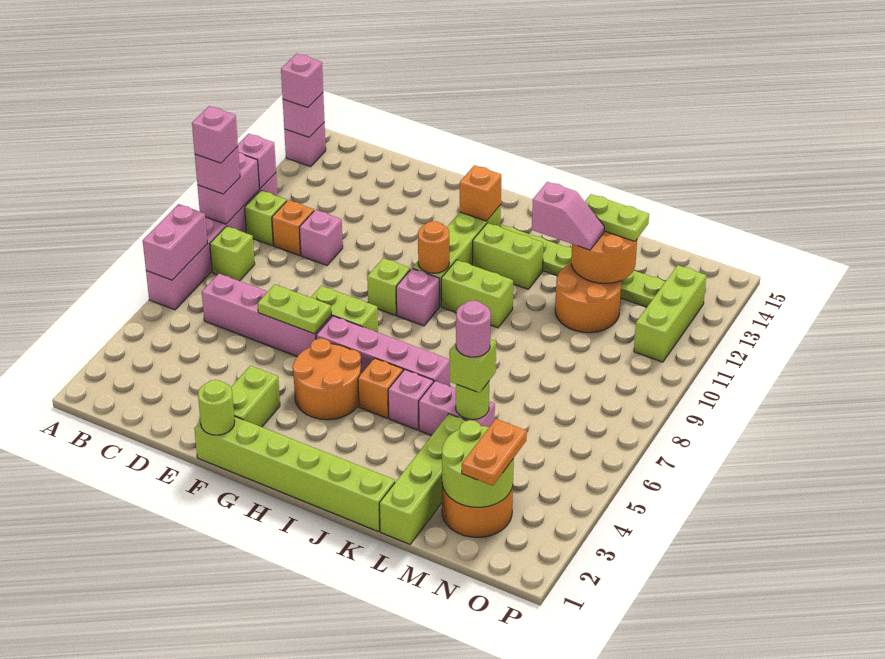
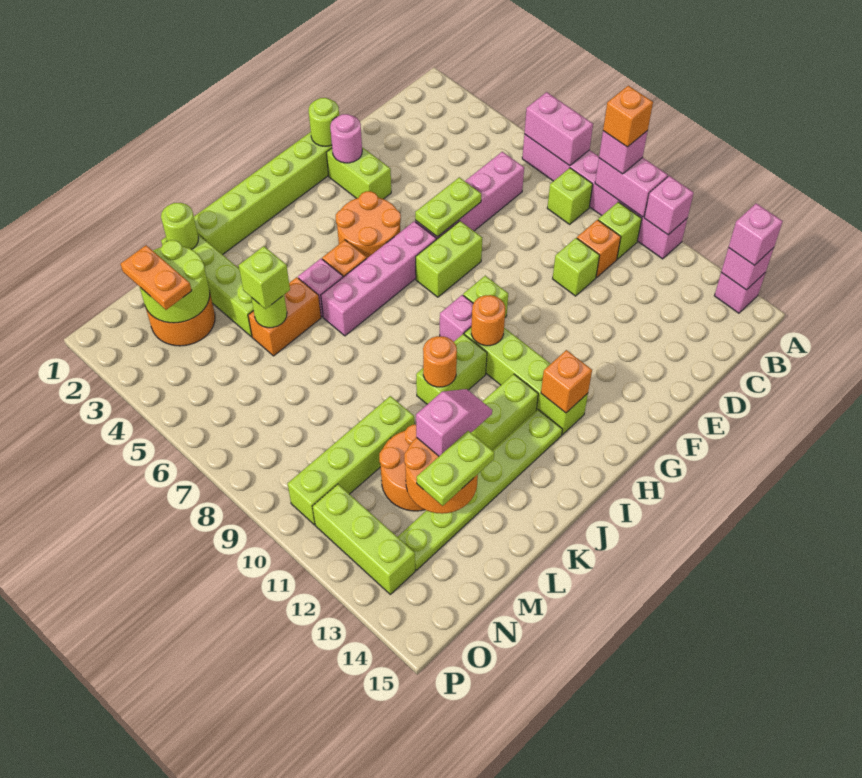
pink 1x1 brick [192,106,238,163] -> orange 1x1 brick [603,86,653,147]
pink 1x1 brick [299,210,343,265] -> lime 1x1 brick [553,238,600,296]
none -> orange 1x1 round brick [423,336,457,387]
pink 1x2 brick [419,381,495,435] -> orange 1x2 brick [248,277,321,356]
pink 1x2 slope [532,182,604,250] -> pink 1x2 slope turned to [416,389,492,456]
none -> lime 1x1 round brick [161,203,199,249]
pink 1x1 round brick [456,301,491,357] -> pink 1x1 round brick moved to [330,114,362,163]
none -> lime 1x4 brick [288,396,414,525]

